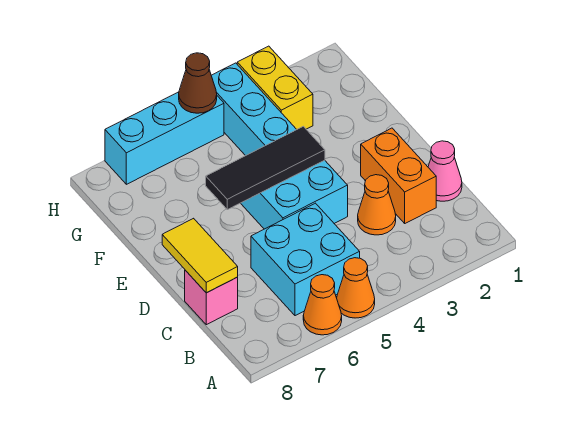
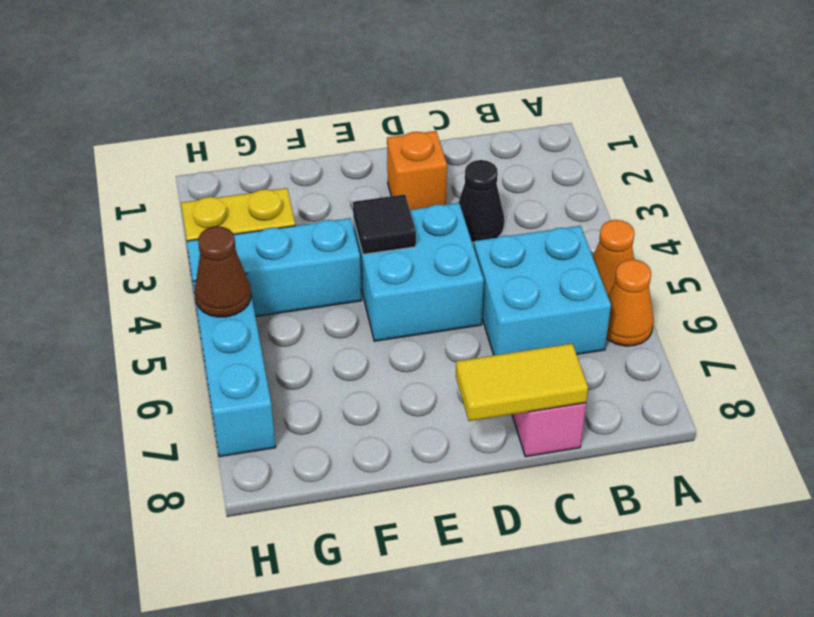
pink 1x1 cone [428,141,462,201] -> none
orange 1x2 brick [361,128,436,223] -> orange 1x1 brick [387,131,447,210]
orange 1x1 cone [358,175,396,235] -> black 1x1 cone [458,160,504,243]
black 1x3 tile [206,126,325,210] -> black 1x1 tile [353,194,416,254]

